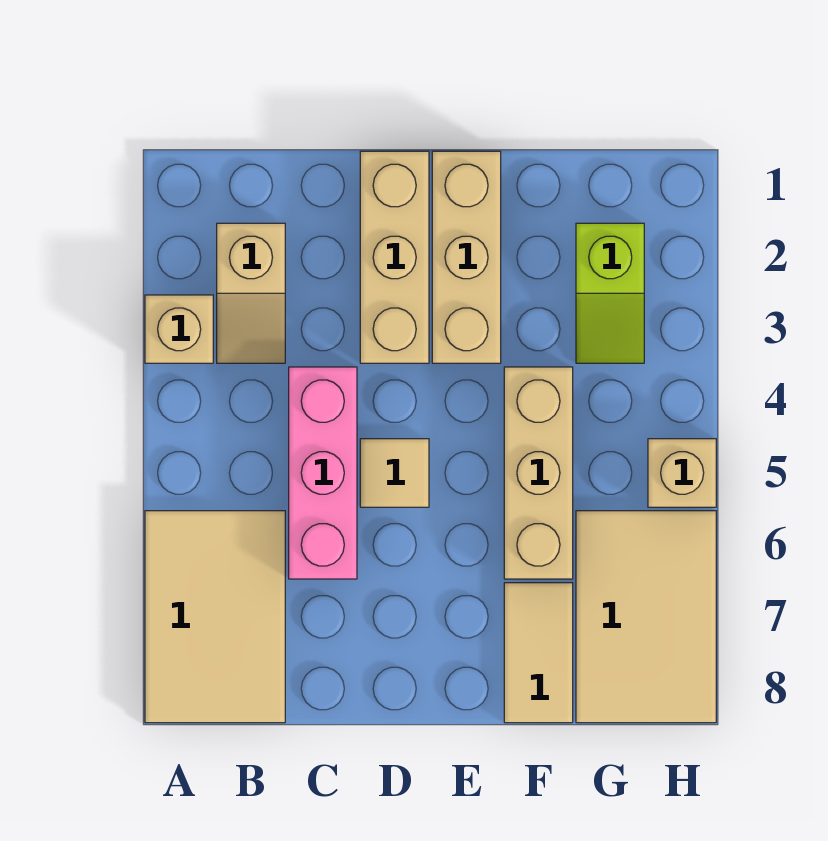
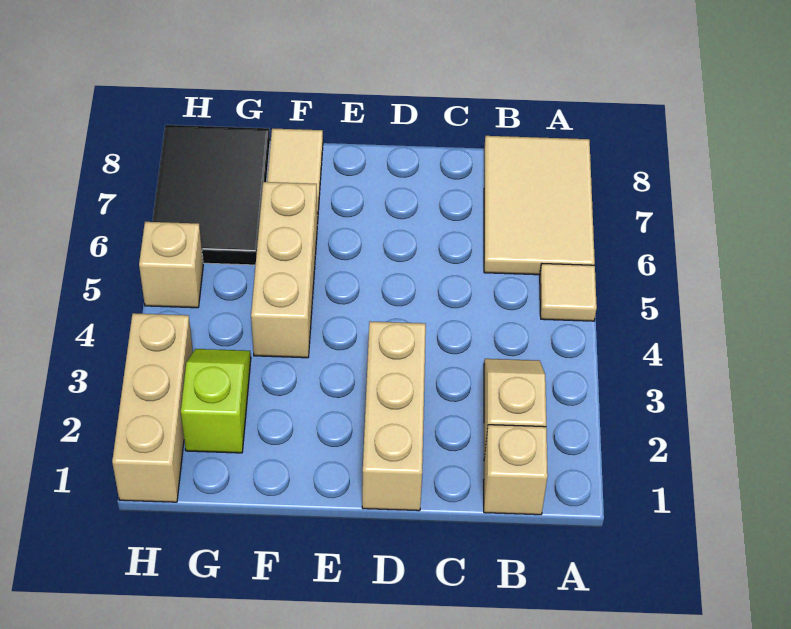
tan 1x1 brick [145,295,213,363] -> tan 1x1 brick moved to [484,425,548,515]
pink 1x3 brick [289,367,357,579] -> none
tan 1x1 tile [360,439,429,507] -> tan 1x1 tile moved to [540,264,597,321]
tan 1x3 brick [432,151,501,363] -> tan 1x3 brick moved to [112,313,193,502]
tan 2x3 tile [576,511,716,723] -> black 2x3 tile [152,125,270,265]

